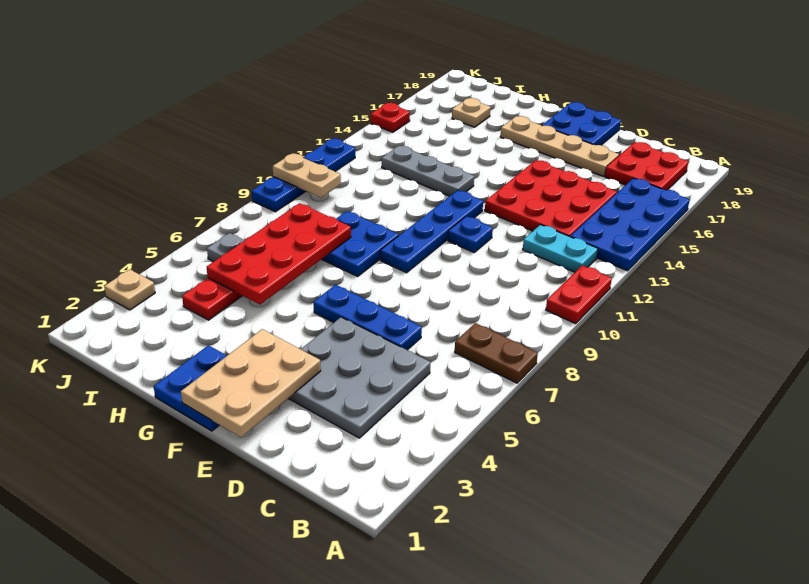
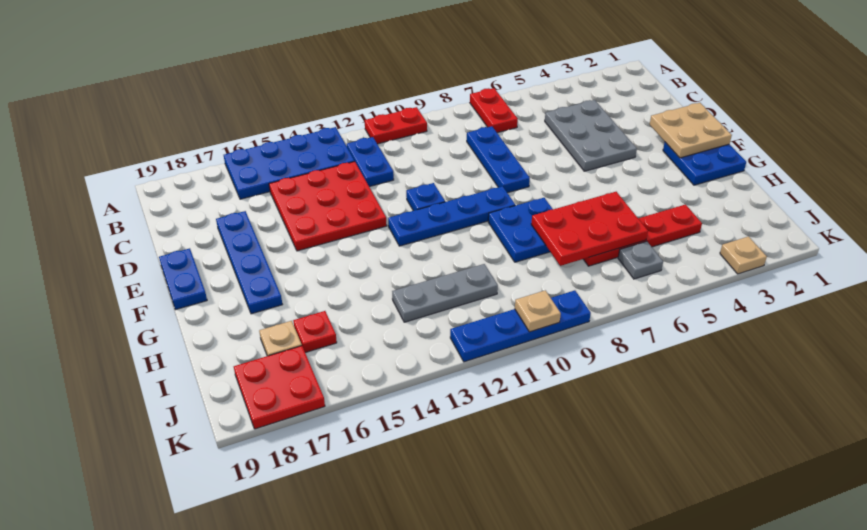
brown 1x2 plate [455,323,538,383] -> red 1x2 plate [470,88,518,133]
cyan 1x2 plate [523,225,598,272] -> blue 1x2 plate [347,137,394,187]
red 2x2 plate [605,142,688,190] -> red 2x2 plate moved to [234,346,325,429]
grey 3x3 plate [288,317,431,438] -> grey 2x3 plate [545,100,637,171]
blue 1x3 plate [314,285,422,350] -> blue 1x3 plate moved to [467,126,530,193]
tan 1x4 plate [500,116,619,176] -> blue 1x4 plate [216,211,282,314]
tan 2x3 plate [181,329,321,437] -> tan 2x2 plate [650,103,732,158]
blue 2x2 plate [542,102,621,145] -> blue 1x2 plate [159,248,207,310]
grey 1x3 plate [382,146,474,196] -> grey 1x3 plate turned to [392,264,498,322]
red 2x4 plate [207,203,351,304] -> red 2x3 plate [531,192,648,266]
tan 1x2 plate [273,153,341,198] -> tan 1x1 plate [515,290,561,332]
red 1x1 plate [371,103,410,132] -> red 1x1 plate moved to [293,311,337,353]

